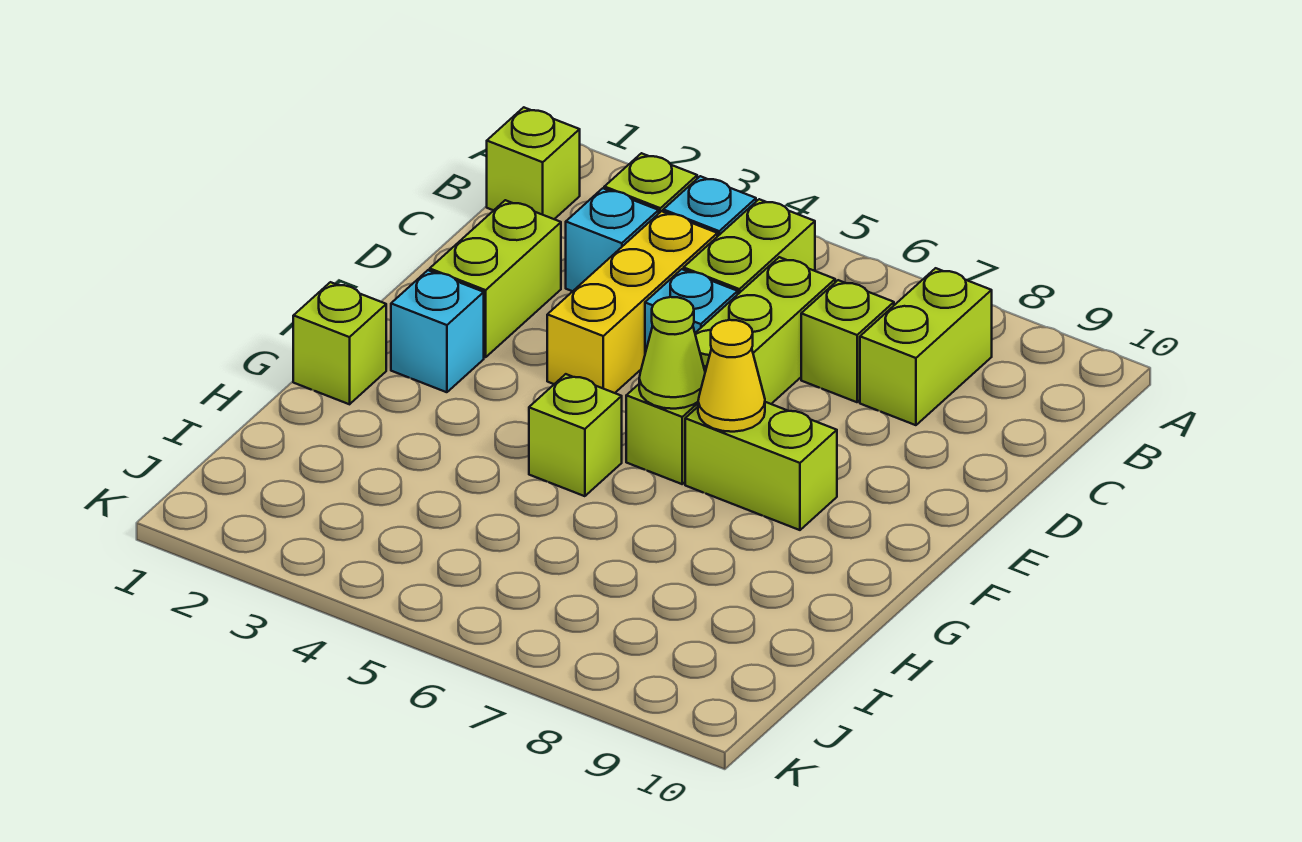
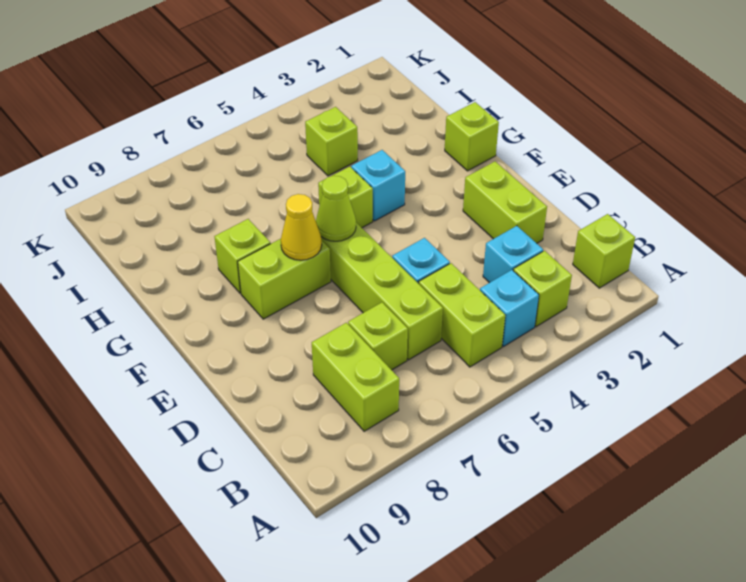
yellow 1x3 brick [547,211,717,393] -> none
cyan 1x1 brick [391,270,484,392] -> cyan 1x1 brick moved to [351,150,405,221]
none -> lime 1x1 brick [214,219,271,293]
none -> lime 1x1 brick [305,107,358,176]

